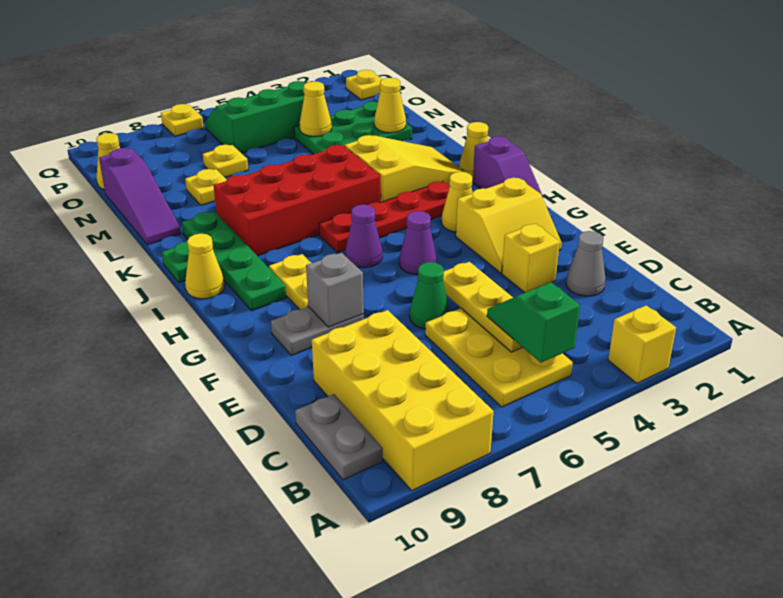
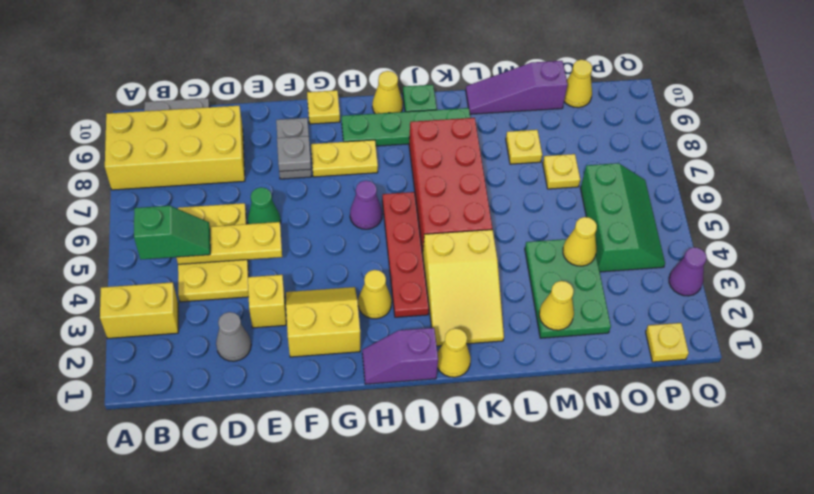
yellow 1x1 brick [608,305,676,383] -> yellow 1x2 brick [100,282,178,338]
yellow 2x3 plate [425,308,573,407] -> yellow 2x3 plate turned to [178,203,249,302]
yellow 2x2 slope [456,178,562,273] -> yellow 2x2 slope turned to [286,287,360,357]
grey 1x1 brick [306,253,364,327] -> grey 1x1 plate [277,136,311,172]
purple 1x1 cone [399,211,437,275] -> purple 1x1 cone moved to [669,247,706,296]
yellow 1x1 plate [161,104,204,136] -> yellow 1x1 plate moved to [307,90,340,124]

